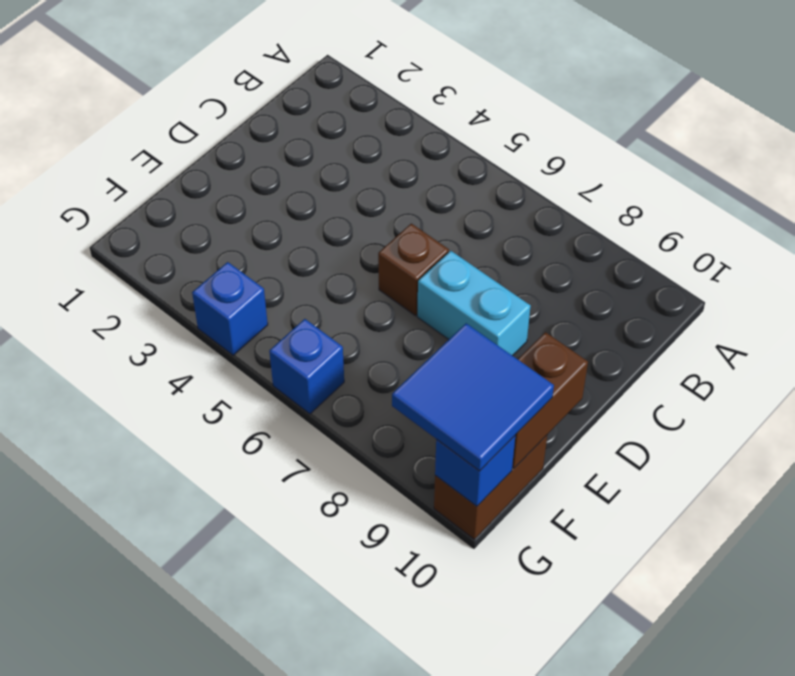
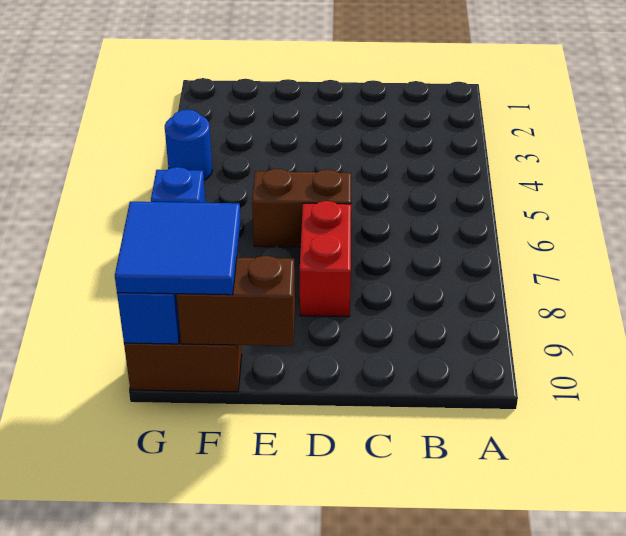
brown 1x1 brick [378,224,449,316] -> brown 1x2 brick [252,169,351,247]
cyan 1x2 brick [417,251,531,356] -> red 1x2 brick [300,201,351,317]
blue 1x1 brick [192,262,268,355] -> blue 1x1 round brick [165,110,212,180]

